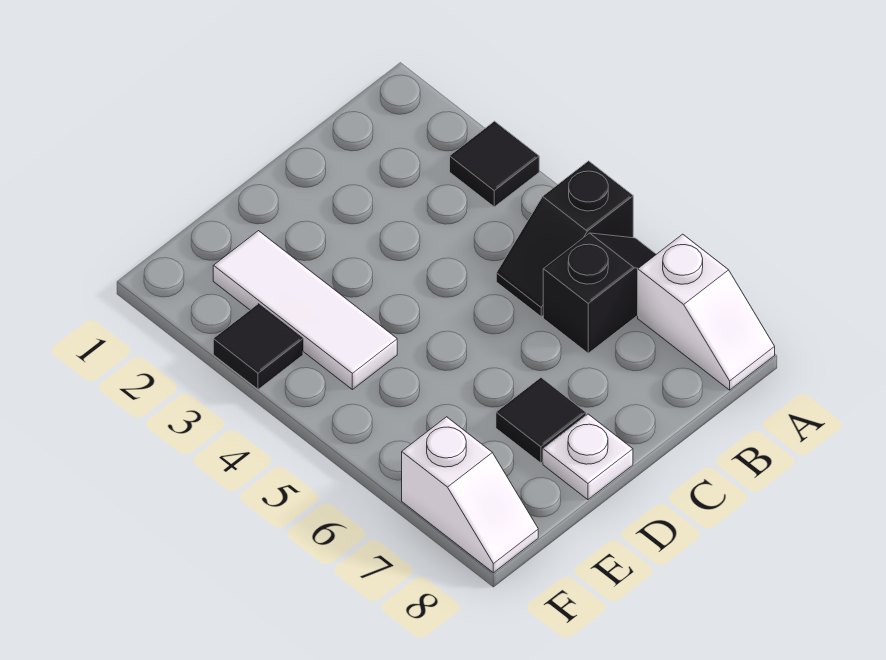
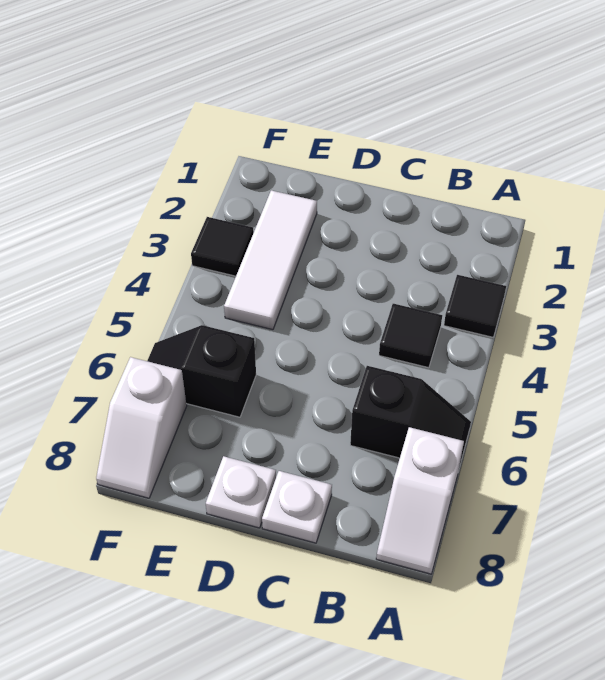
black 1x2 slope [496,161,633,317] -> black 1x2 slope moved to [147,325,256,417]
none -> white 1x1 plate [262,471,332,543]
black 1x1 tile [496,378,586,463] -> black 1x1 tile moved to [379,304,442,368]

